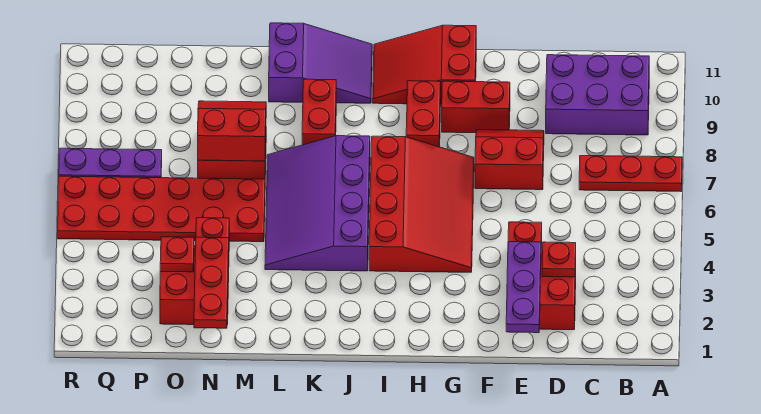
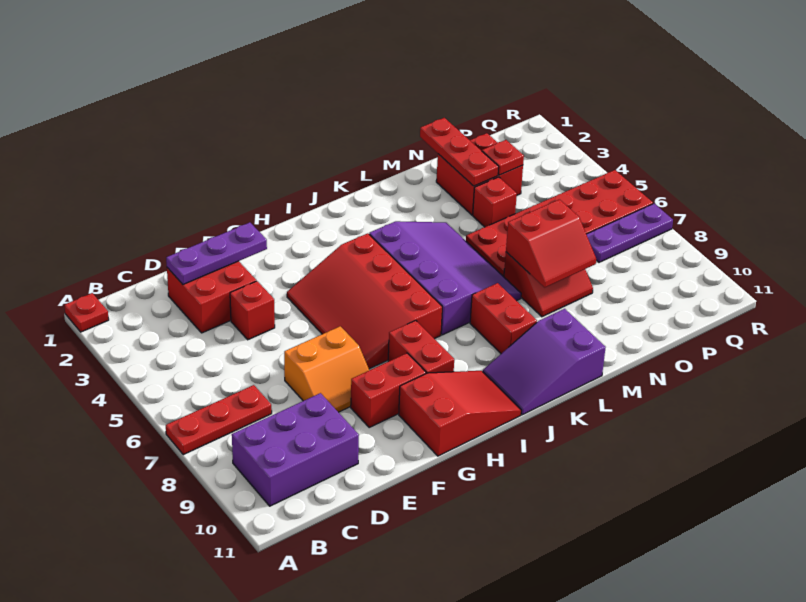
red 1x1 plate [542,242,576,277] -> red 1x1 plate moved to [64,293,109,332]
purple 1x3 plate [506,242,541,333] -> purple 1x3 plate turned to [166,222,267,284]
red 2x2 slope [475,130,544,190] -> orange 2x2 slope [284,326,369,412]

